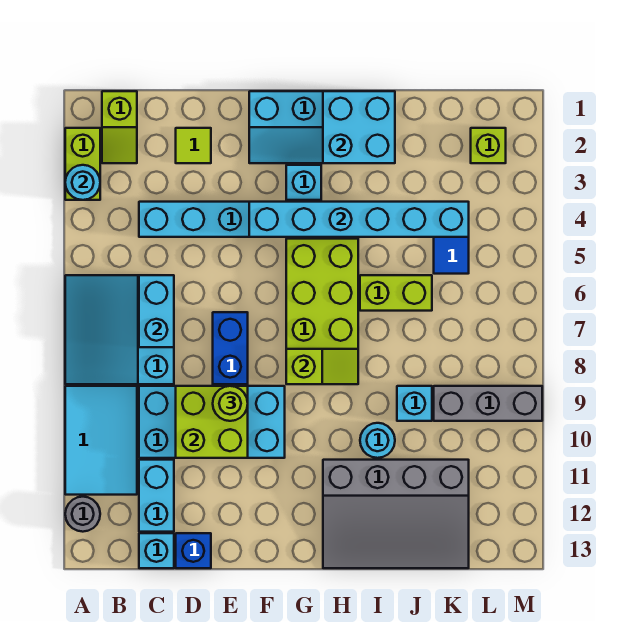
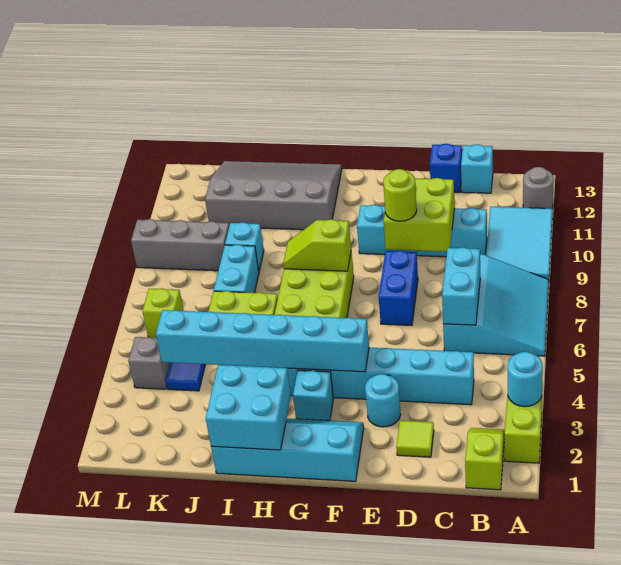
cyan 2x4 brick [139,386,285,458] -> cyan 1x4 brick [357,205,487,257]
cyan 1x2 brick [139,460,174,532] -> cyan 1x2 brick moved to [214,245,259,293]
cyan 1x1 round brick [360,423,395,458] -> cyan 1x1 round brick moved to [365,374,401,427]
lime 1x1 brick [471,128,506,163] -> lime 1x1 brick moved to [143,288,184,338]
none -> grey 1x1 brick [128,337,170,389]

